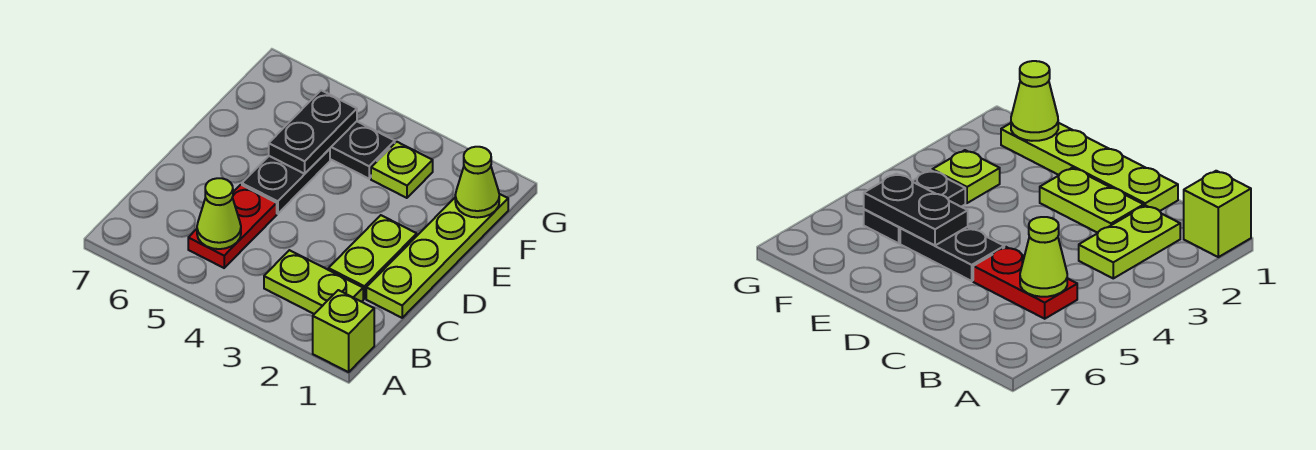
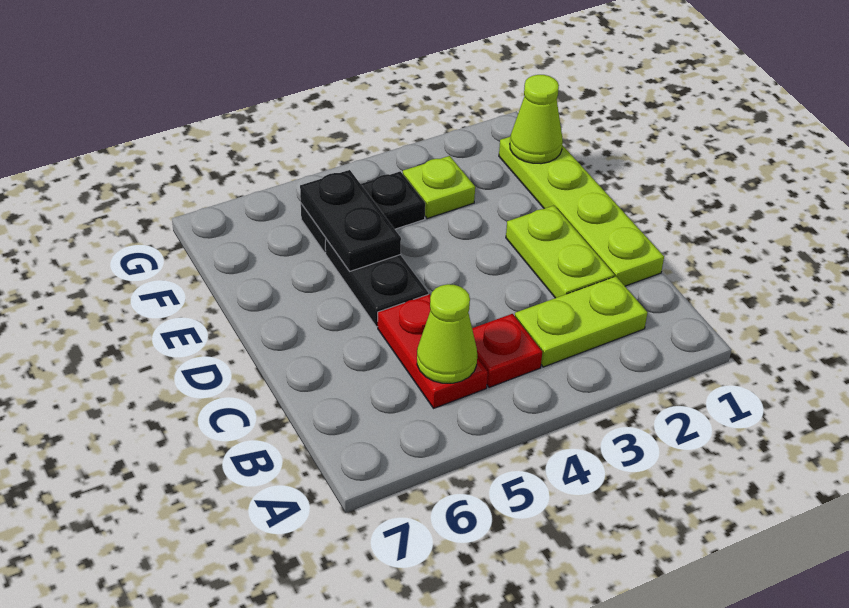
lime 1x1 brick [313,290,374,372] -> none
none -> red 1x1 plate [472,314,542,388]

